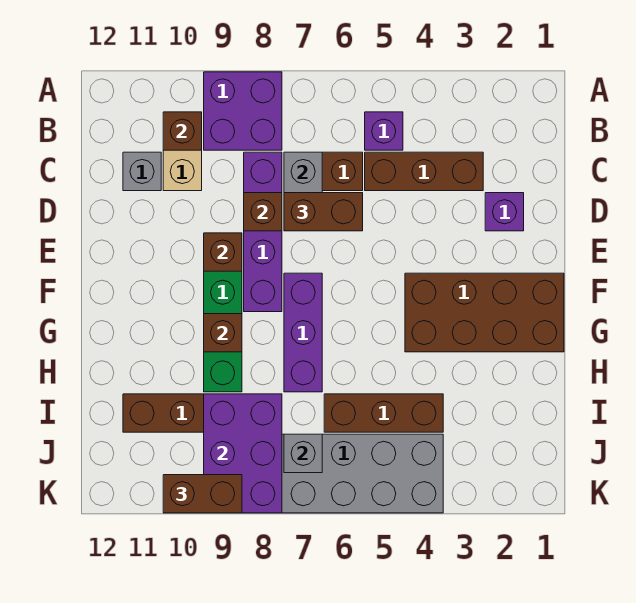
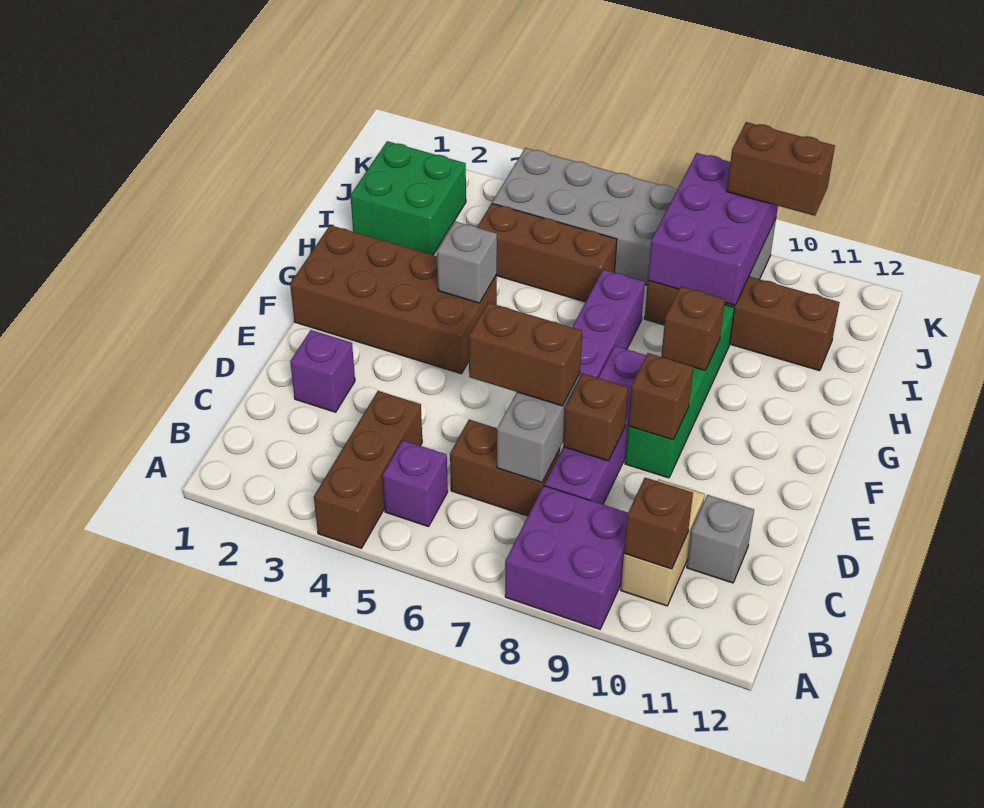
brown 1x3 brick [365,152,483,191] -> brown 1x3 brick turned to [314,391,422,548]
none -> green 2x2 brick [350,141,466,255]
grey 1x1 brick [284,434,322,473] -> grey 1x1 brick moved to [437,221,497,303]

